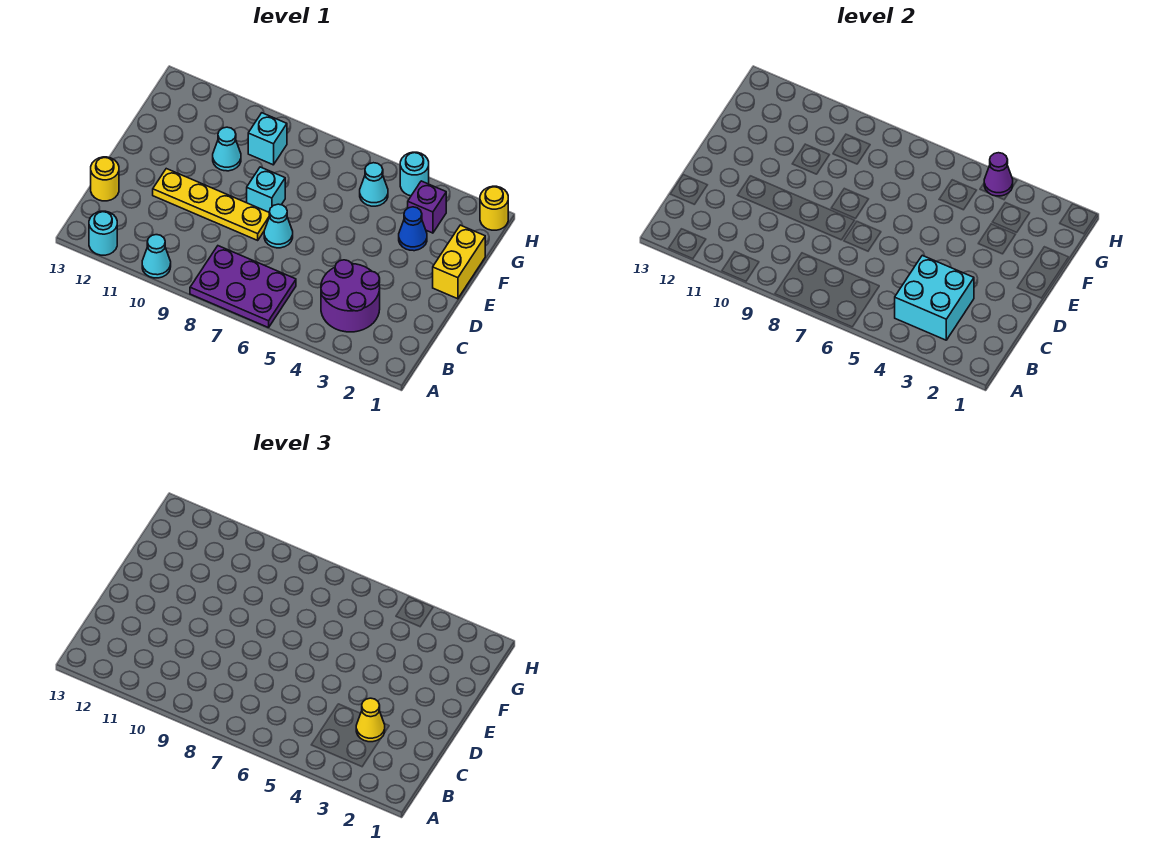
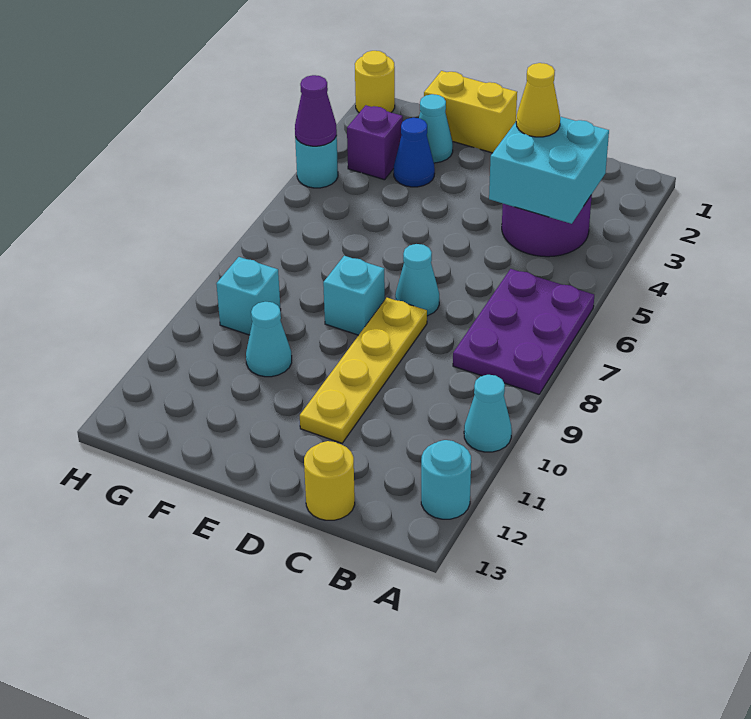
cyan 1x1 cone [360,163,388,206] -> cyan 1x1 cone moved to [419,94,453,163]

